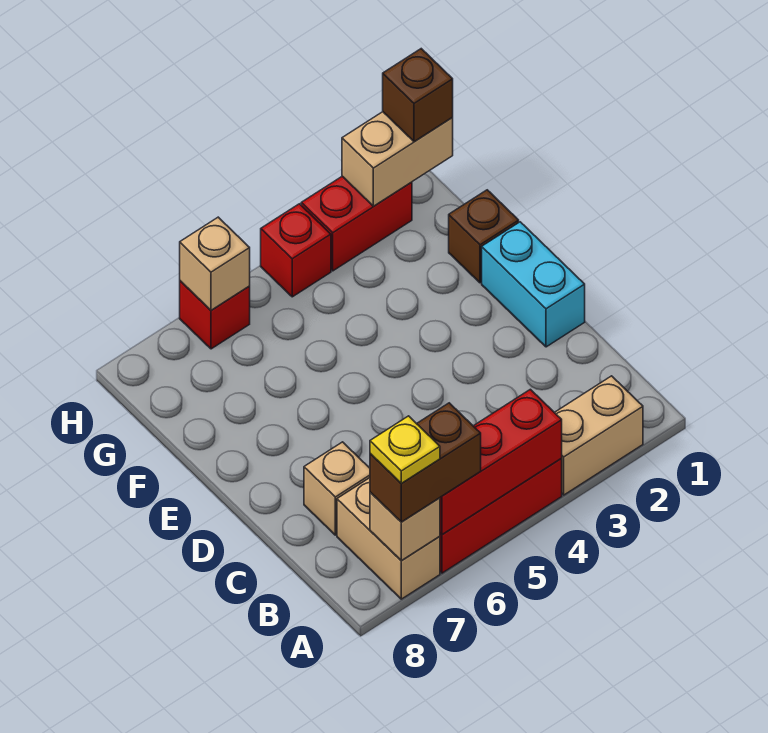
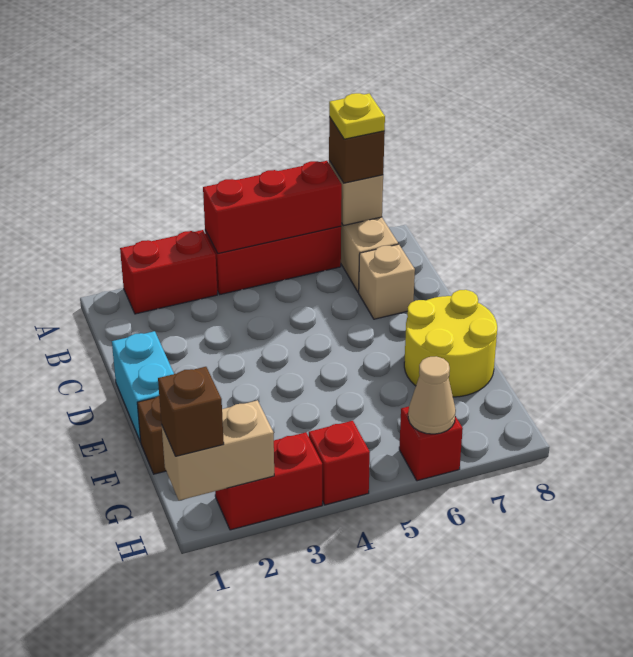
tan 1x2 brick [554,376,643,495] -> red 1x2 brick [120,230,217,314]
brown 1x2 brick [370,403,481,522] -> brown 1x1 brick [329,117,385,183]
none -> yellow 2x2 round brick [404,290,497,397]
tan 1x1 brick [180,217,250,310] -> tan 1x1 cone [408,356,456,434]

